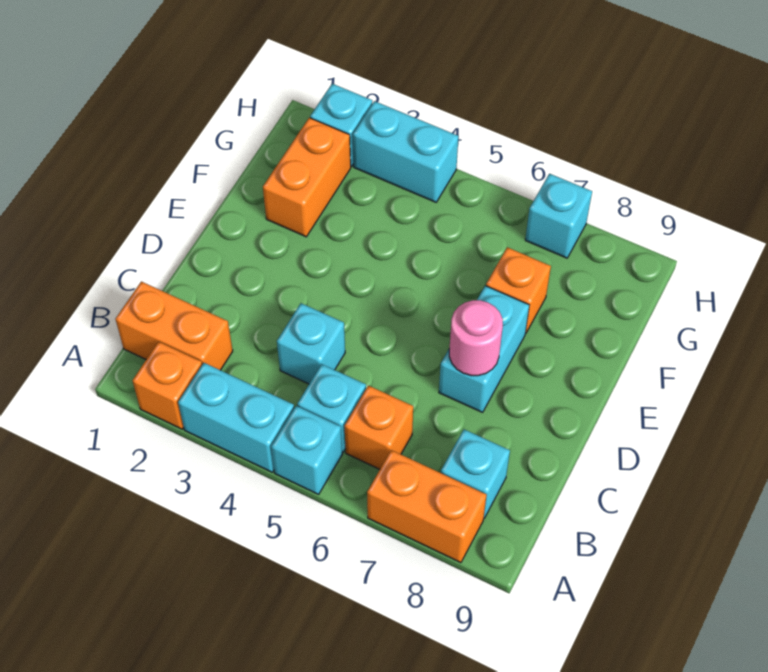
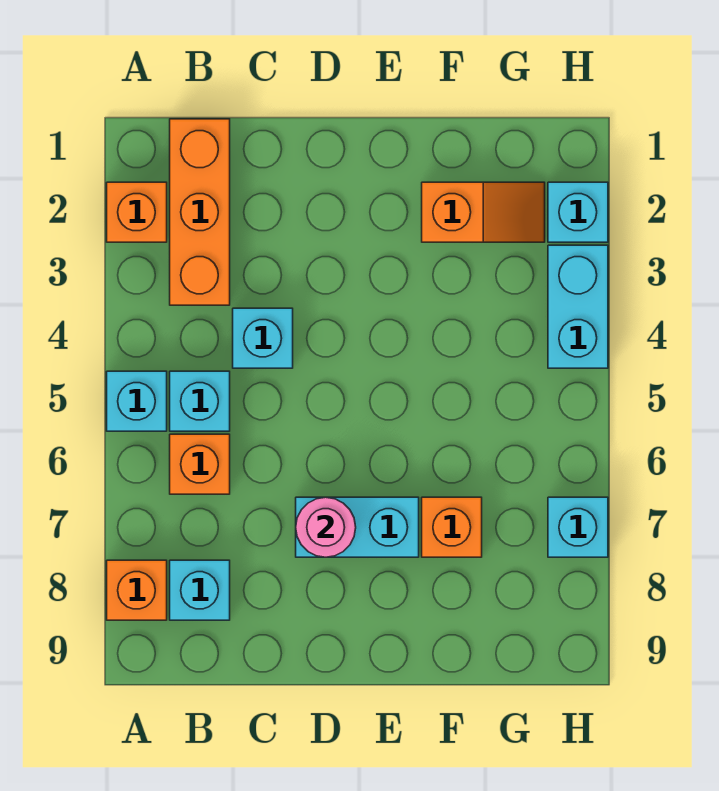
cyan 1x2 brick [178,363,294,472] -> none
orange 1x2 brick [367,450,487,563] -> orange 1x1 brick [107,560,167,620]
orange 1x2 brick [115,282,233,370] -> orange 1x3 brick [170,119,230,305]
orange 1x2 brick [263,118,351,237] -> orange 1x2 slope [422,182,545,242]

